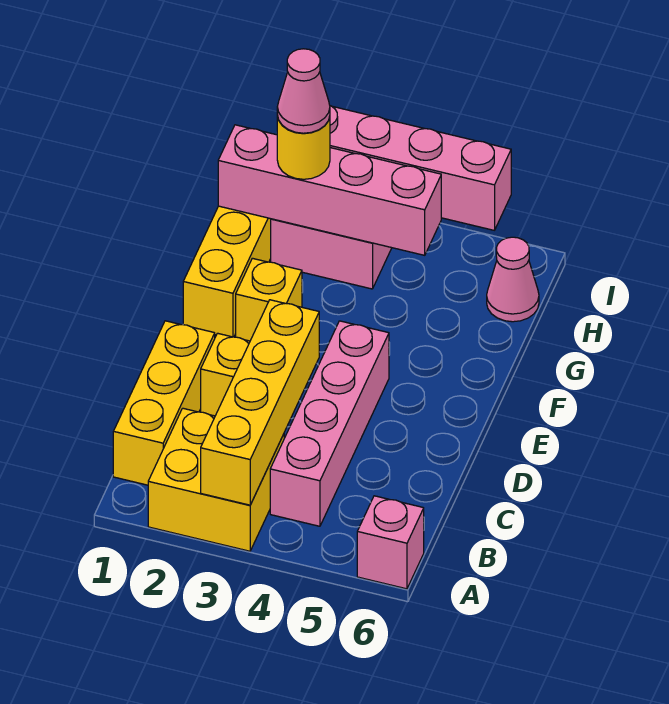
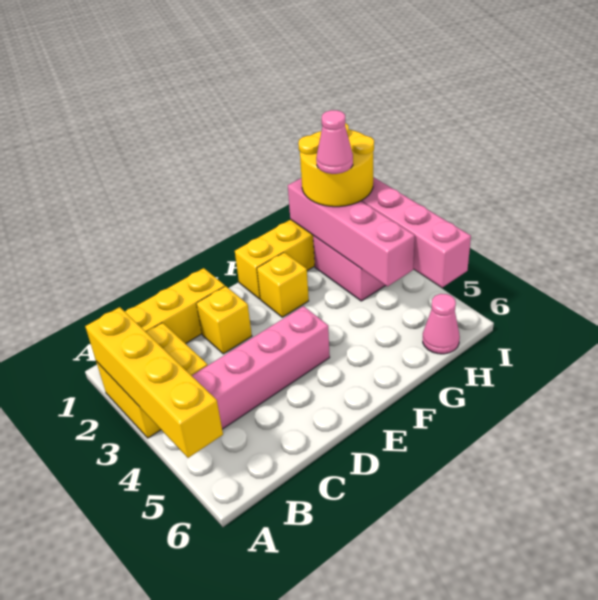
yellow 1x4 brick [201,300,319,505] -> yellow 1x4 brick turned to [85,307,223,458]
pink 1x1 brick [357,496,424,589] -> none
yellow 1x1 round brick [277,115,330,179] -> yellow 2x2 round brick [298,123,374,207]

